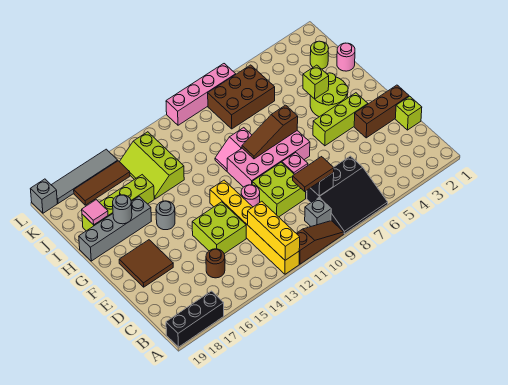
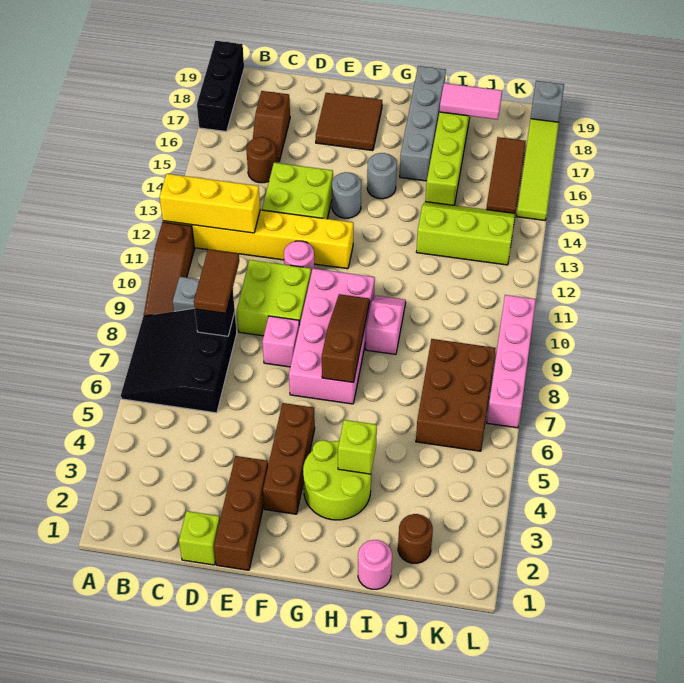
none -> brown 1x2 slope [253,91,290,162]
lime 1x3 brick [313,93,368,146] -> brown 1x3 brick [263,403,315,514]
grey 1x1 round brick [113,195,132,224] -> grey 1x1 round brick moved to [332,172,361,218]
pink 1x1 tile [82,200,108,225] -> pink 1x2 tile [439,83,502,120]
lime 1x1 round brick [310,41,329,69] -> brown 1x1 round brick [398,514,433,563]
grey 1x4 tile [52,149,118,203] -> lime 1x4 tile [517,119,559,221]

